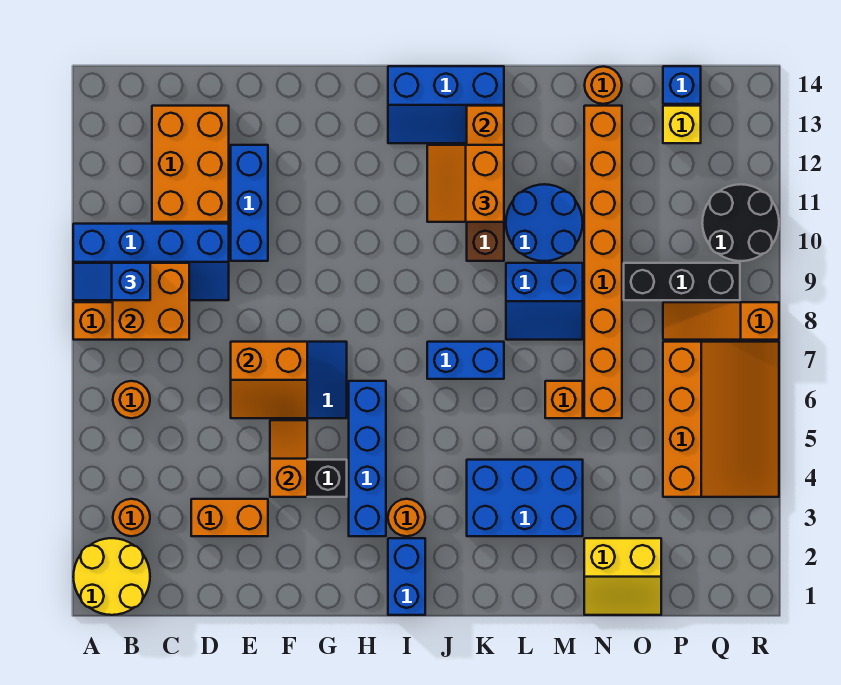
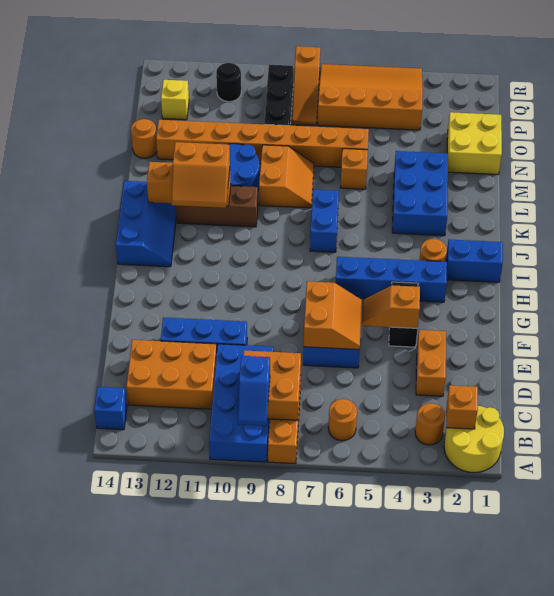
blue 2x4 slope [73,224,229,300] -> blue 2x4 brick [209,344,274,462]
none -> orange 1x1 brick [447,385,478,429]
blue 2x2 slope [506,263,583,340] -> orange 2x2 slope [259,145,314,208]
yellow 2x2 slope [584,538,661,615] -> yellow 2x2 brick [447,112,502,174]
blue 1x1 brick [663,66,701,104] -> blue 1x1 brick moved to [94,387,127,430]
black 2x2 round brick [702,184,779,261] -> black 1x1 round brick [216,63,241,102]

